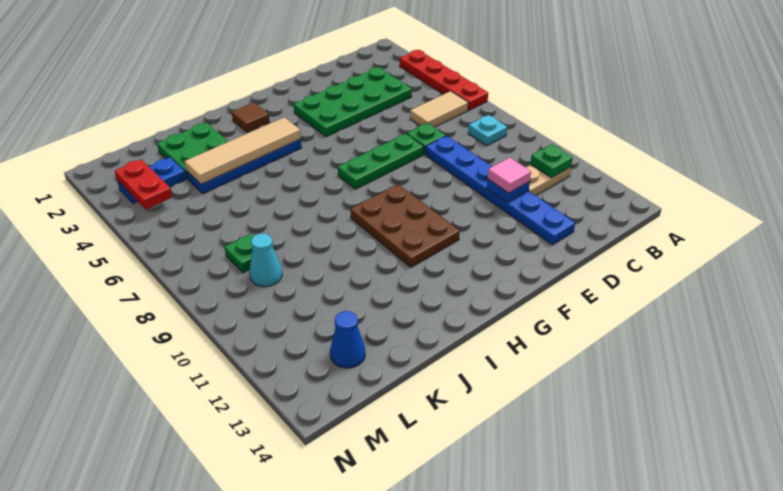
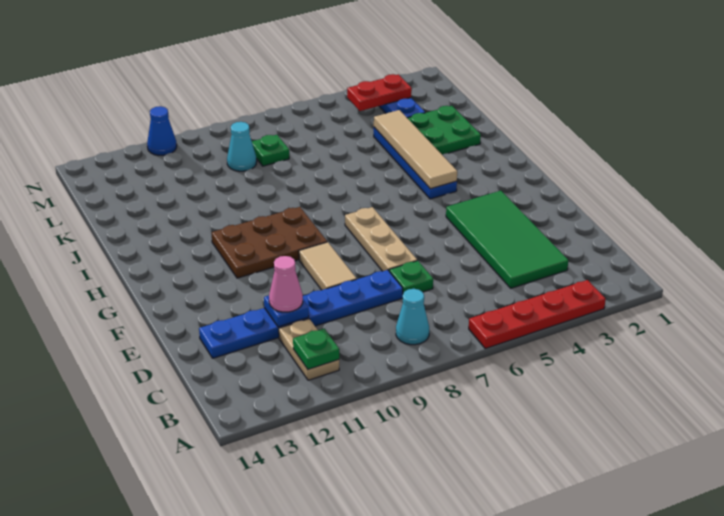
tan 1x2 tile [410,91,468,127] -> tan 1x2 tile moved to [299,242,357,290]
cyan 1x1 plate [468,115,507,146] -> cyan 1x1 cone [396,289,429,345]
green 2x4 plate [294,67,412,137] -> green 2x4 tile [446,191,568,288]
pink 1x1 tile [488,158,531,193] -> pink 1x1 cone [269,256,303,312]
green 1x3 plate [338,134,424,189] -> tan 1x3 plate [345,207,417,271]
brown 1x1 tile [232,102,270,132] -> none
blue 1x1 cone [330,311,365,368] -> blue 1x1 cone moved to [147,106,177,155]

